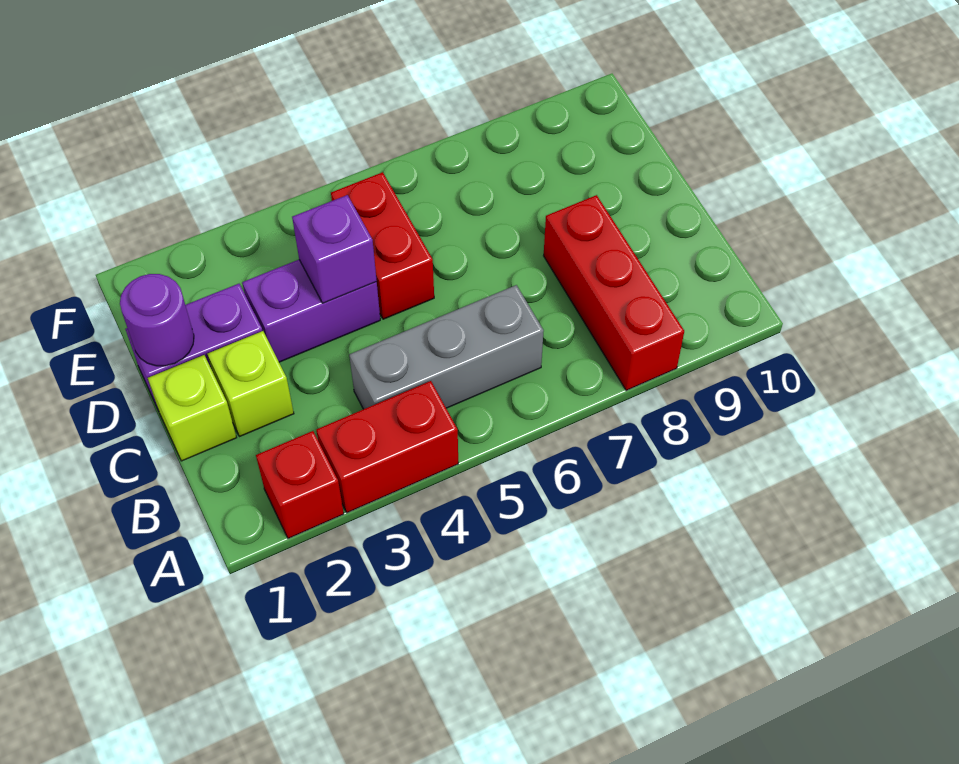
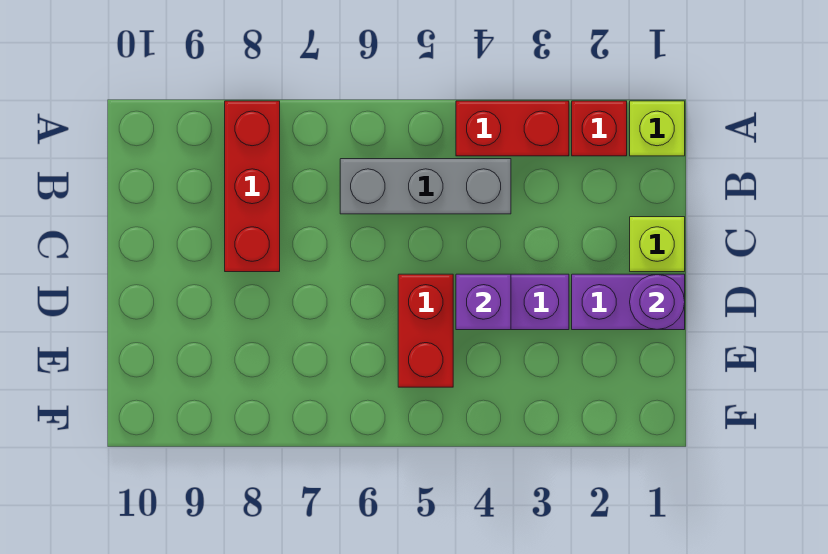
lime 1x1 brick [208,331,294,437] -> lime 1x1 brick moved to [630,101,685,156]

